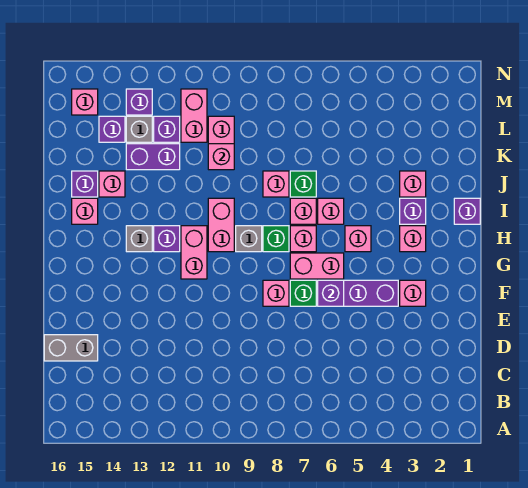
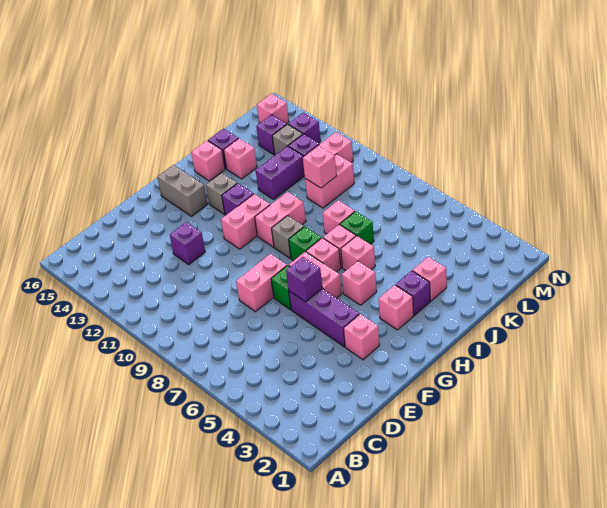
grey 1x2 brick [44,335,98,361] -> grey 1x2 brick moved to [157,165,208,216]
pink 1x1 brick [263,280,289,306] -> pink 1x2 brick [236,254,287,312]
purple 1x1 brick [454,198,480,224] -> purple 1x1 brick moved to [170,222,205,265]
purple 1x2 brick [126,144,180,170] -> purple 1x2 brick turned to [256,146,305,199]

